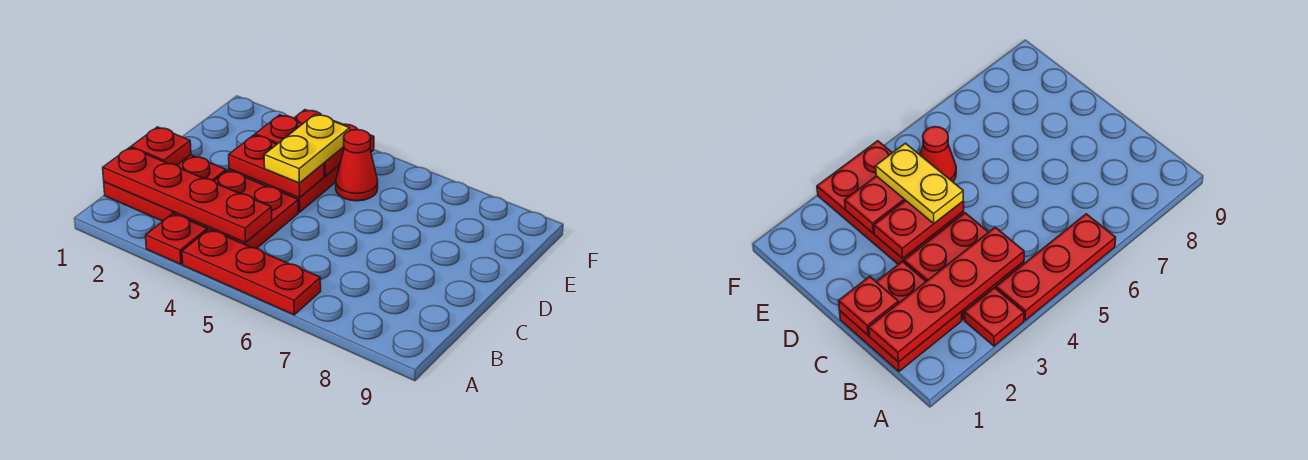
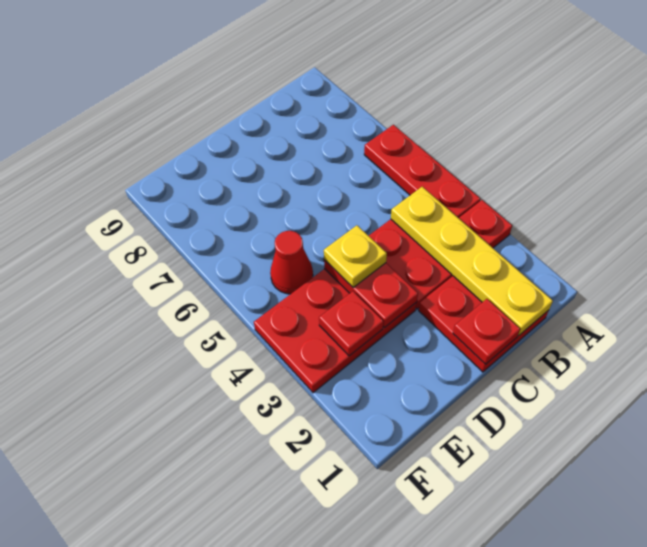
red 1x4 plate [103,147,272,243] -> yellow 1x4 plate [391,187,553,336]
yellow 1x2 plate [264,114,350,183] -> yellow 1x1 plate [324,225,387,287]
red 1x2 plate [255,115,344,176] -> red 1x1 plate [319,291,383,356]

